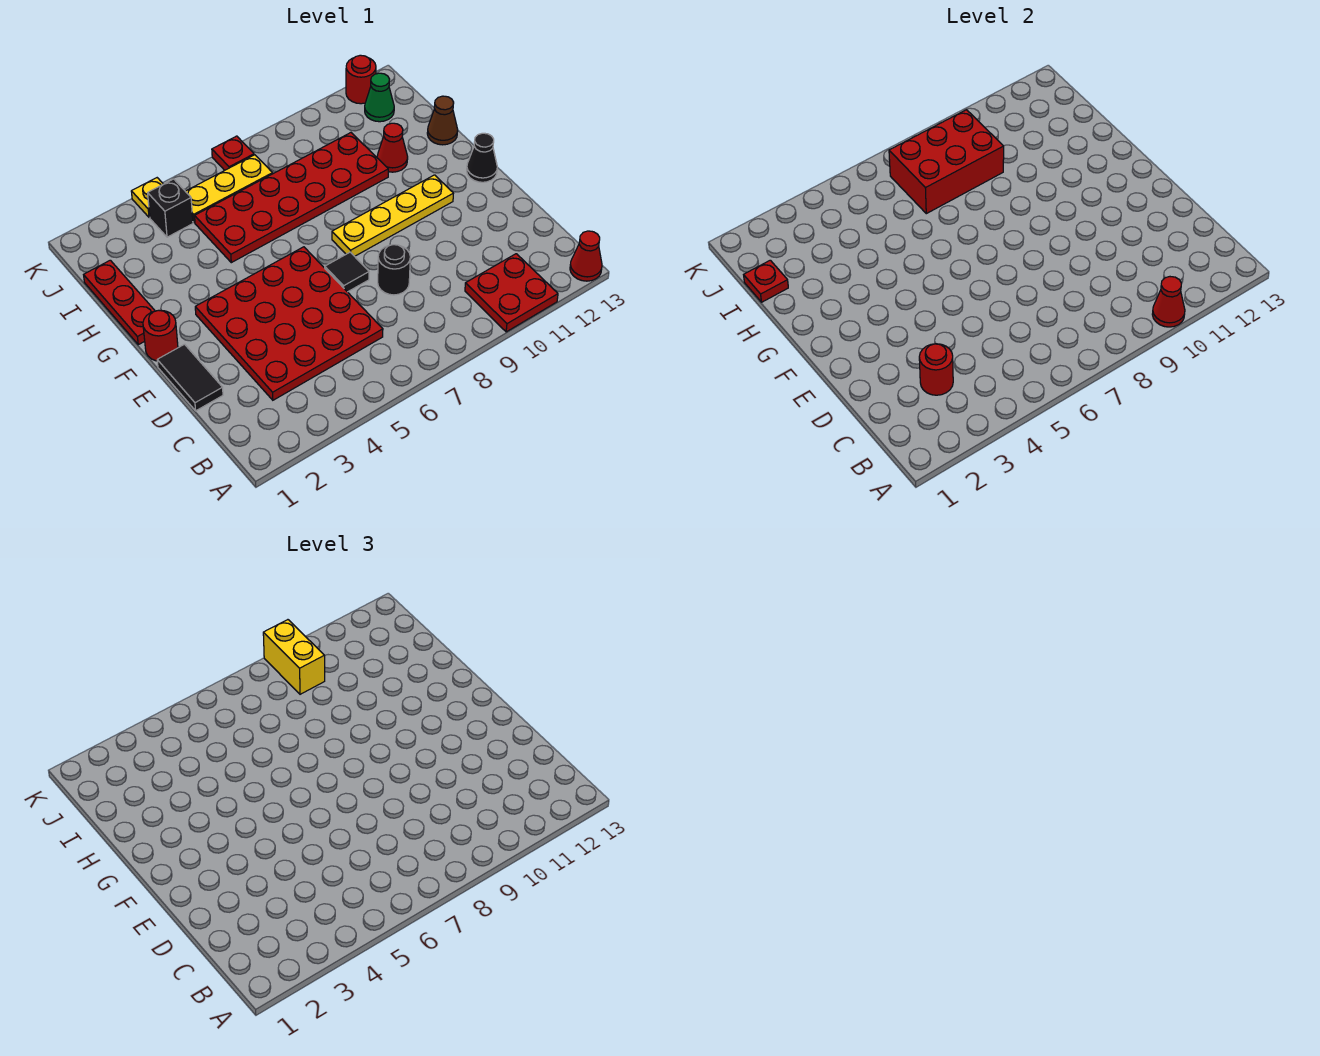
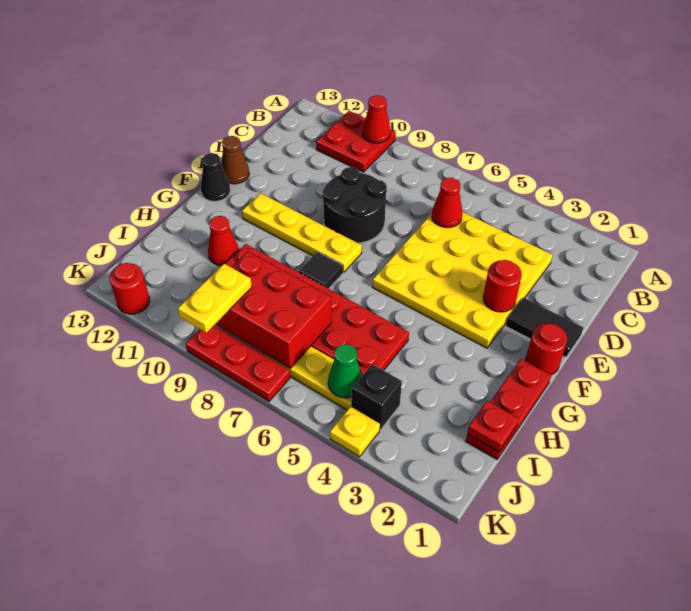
red 1x1 cone [570,231,602,281] -> red 1x1 cone moved to [432,178,462,228]
red 4x4 plate [195,247,383,400] -> yellow 4x4 plate [372,212,553,348]
red 1x1 round brick [919,344,953,395] -> red 1x1 round brick moved to [483,260,522,312]
black 1x2 tile [157,344,223,411] -> black 1x2 tile turned to [506,297,583,357]
black 1x1 round brick [378,245,410,295] -> black 2x2 round brick [322,167,387,243]
black 1x1 tile [325,252,369,292] -> black 1x1 tile moved to [299,252,343,289]
brown 1x1 cone [427,96,458,145] -> brown 1x1 cone moved to [221,136,249,184]
yellow 1x2 brick [263,620,325,694] -> yellow 1x2 plate [178,264,252,333]
green 1x1 cone [365,73,394,122] -> green 1x1 cone moved to [328,344,362,398]
red 1x1 plate [212,136,254,170] -> red 1x3 plate [186,326,290,401]

